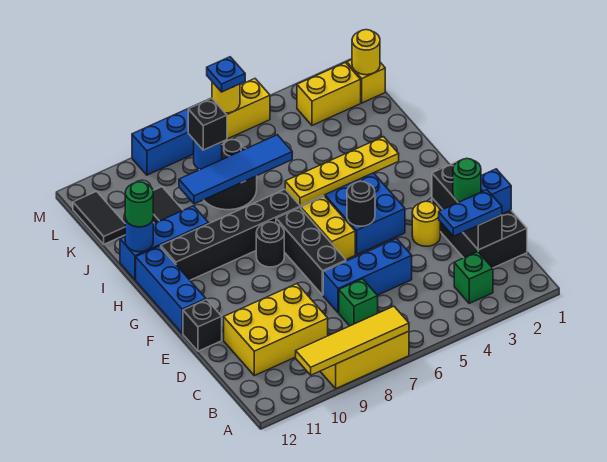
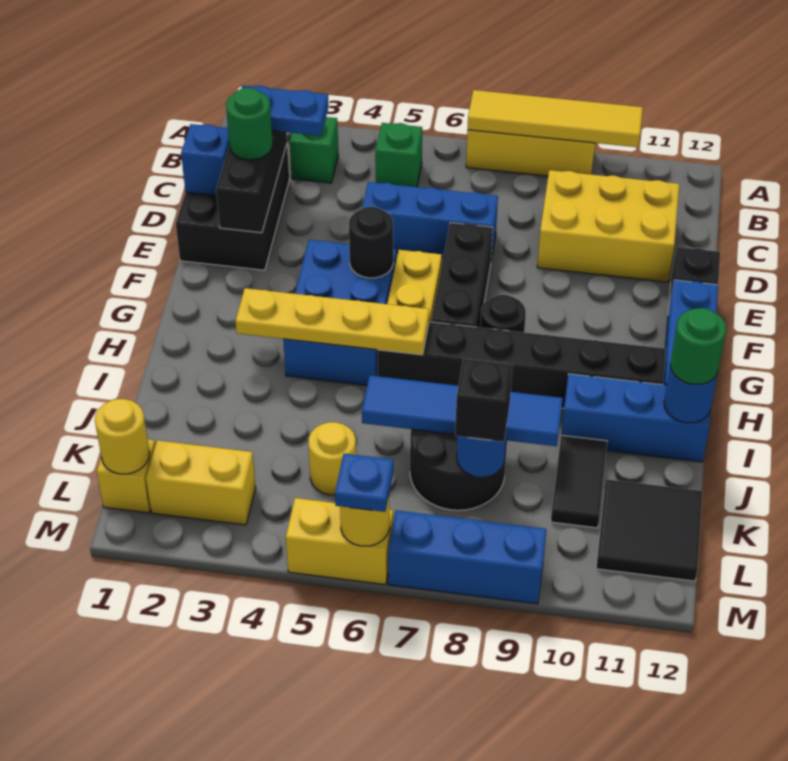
green 1x1 brick [339,279,378,326] -> green 1x1 brick moved to [375,123,422,187]
yellow 1x1 round brick [412,201,440,246] -> yellow 1x1 round brick moved to [309,422,356,495]
black 1x2 tile [73,191,125,244] -> black 2x2 tile [596,479,702,581]

